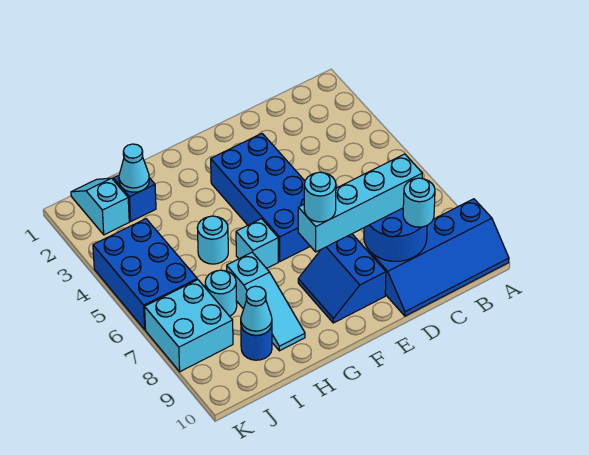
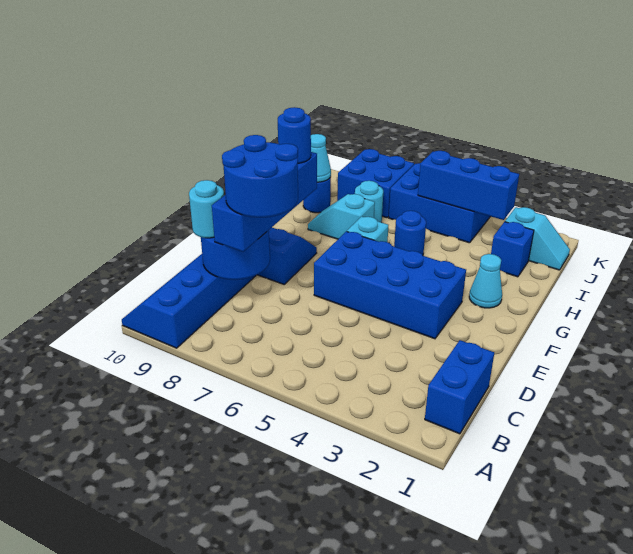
none -> blue 1x2 brick [425,340,494,434]
none -> blue 2x2 round brick [222,135,298,217]
cyan 1x4 brick [298,154,422,252] -> blue 1x4 brick [212,152,317,252]
cyan 1x1 round brick [304,172,336,222] -> blue 1x1 round brick [278,107,311,163]
cyan 1x1 round brick [197,216,228,264] -> blue 1x1 round brick [394,211,426,255]
cyan 1x3 slope [227,252,305,351] -> cyan 1x2 slope [308,194,375,239]
cyan 1x1 cone [119,144,149,192] -> cyan 1x1 cone moved to [469,254,502,308]
none -> blue 1x3 brick [418,151,519,220]
cyan 2x2 brick [145,280,233,372] -> blue 2x2 brick [337,149,414,218]

